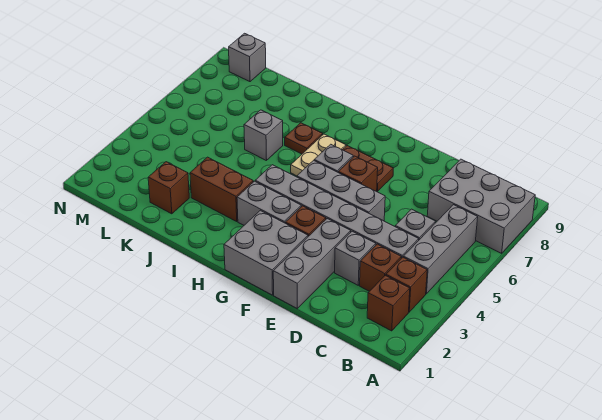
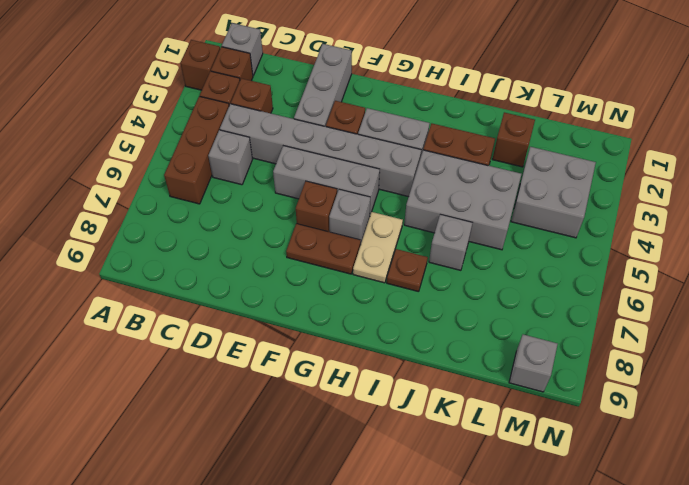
none -> brown 1x1 brick [180,40,220,90]
grey 2x3 brick [427,159,535,253] -> grey 2x3 brick moved to [404,150,521,250]
grey 1x3 brick [403,205,478,294] -> brown 1x3 brick [164,96,229,204]
grey 1x1 brick [335,231,376,285] -> grey 1x1 brick moved to [222,23,263,76]
grey 2x2 brick [224,210,308,295] -> grey 2x2 brick moved to [511,147,596,238]

